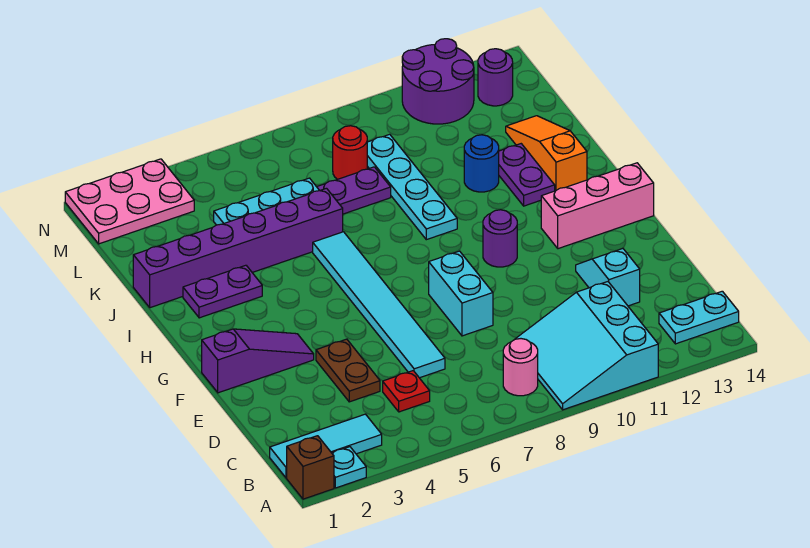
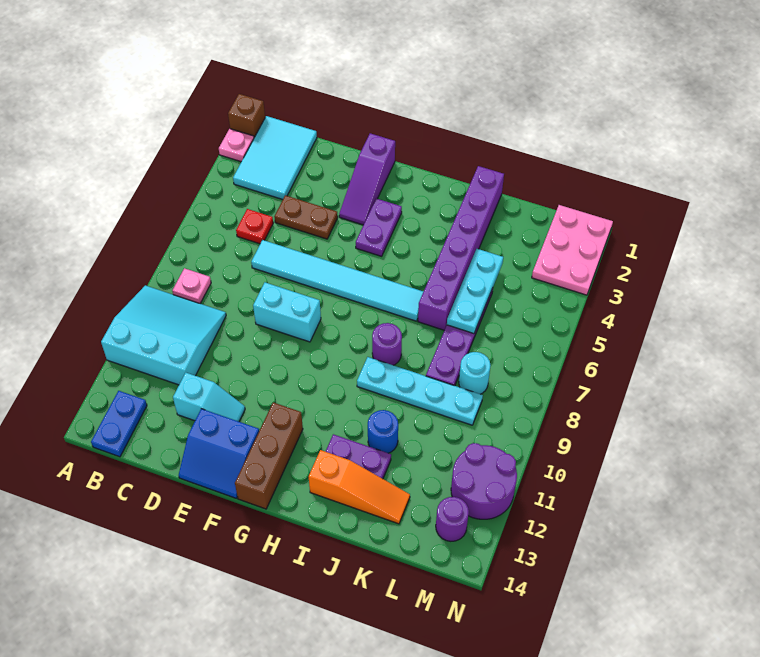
cyan 1x1 plate [332,447,366,488] -> pink 1x1 plate [219,129,254,162]
cyan 1x3 tile [270,414,382,478] -> cyan 2x3 tile [233,116,317,200]
pink 1x1 round brick [503,339,538,396] -> pink 1x1 plate [172,268,211,303]
cyan 1x2 plate [659,291,739,344] -> blue 1x2 plate [91,391,147,457]
none -> blue 2x2 slope [179,409,259,498]
purple 1x1 round brick [483,210,517,267] -> purple 1x1 round brick moved to [372,323,402,365]
pink 1x3 brick [541,163,654,249] -> brown 1x3 brick [235,402,303,509]
purple 1x2 plate [183,265,262,318] -> purple 1x2 plate moved to [356,198,402,256]
red 1x1 round brick [333,126,367,179] -> cyan 1x1 round brick [459,352,491,394]

